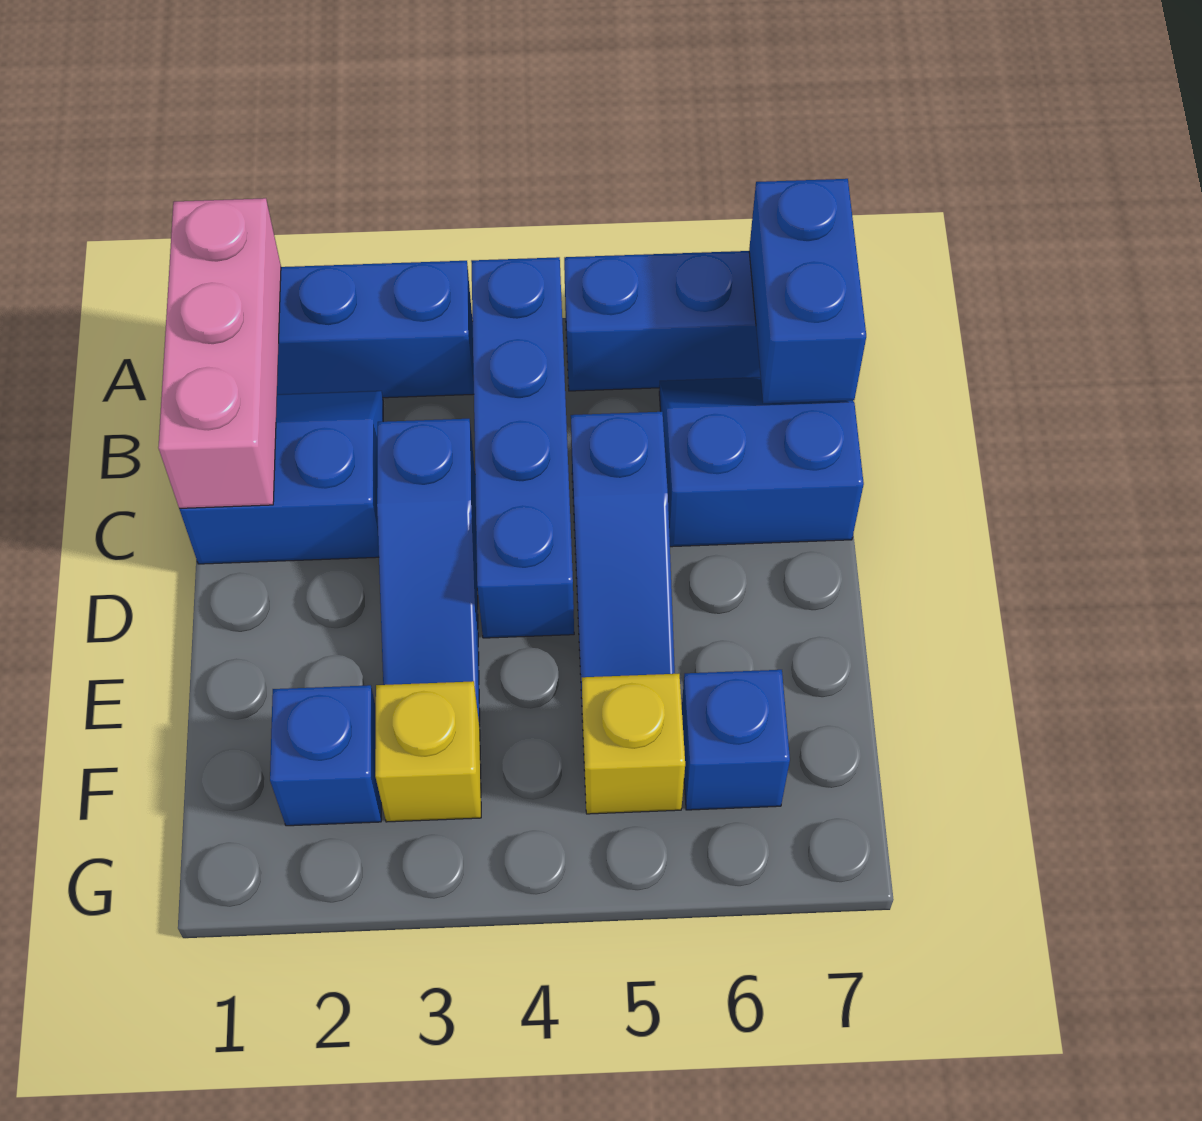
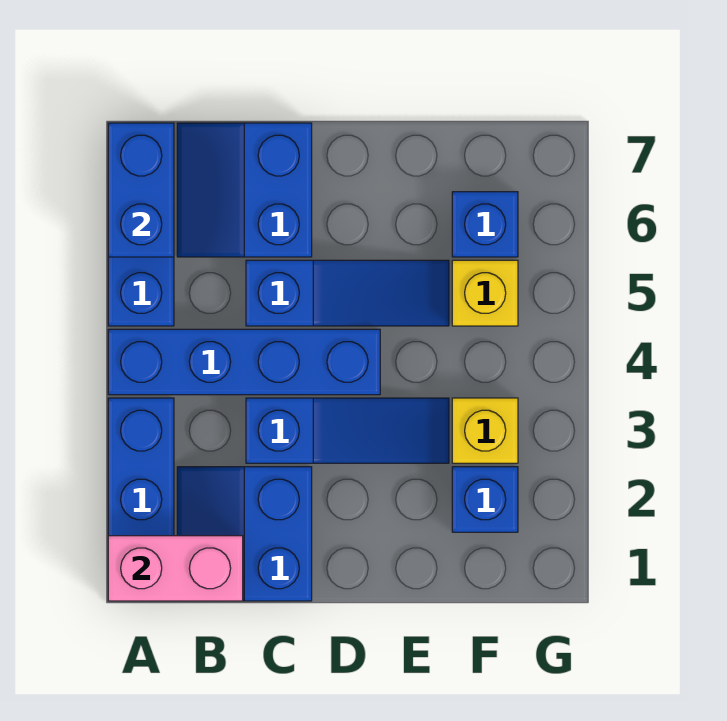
pink 1x3 brick [158,198,281,508] -> pink 1x2 brick [108,536,243,601]
blue 1x2 brick [749,179,866,403] -> blue 1x2 brick turned to [108,123,174,257]

